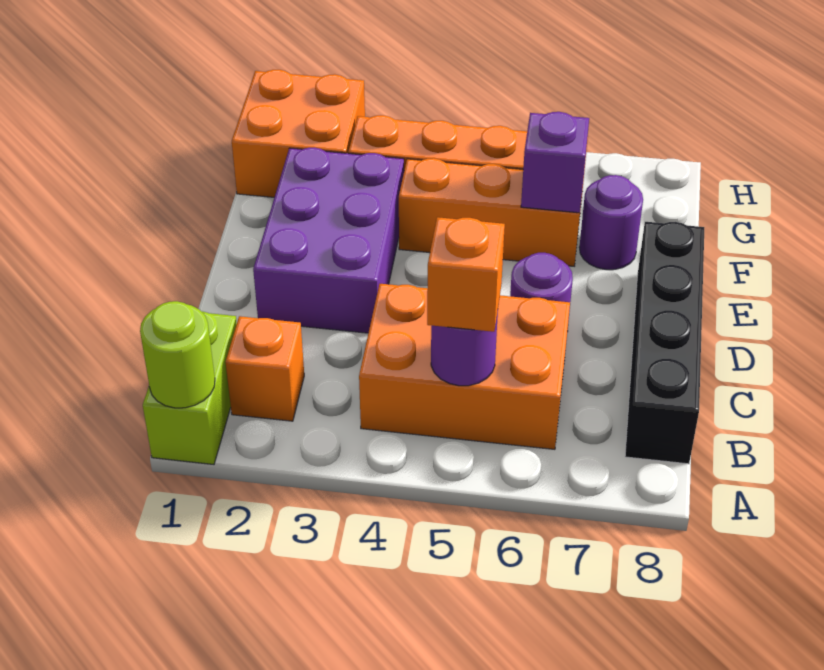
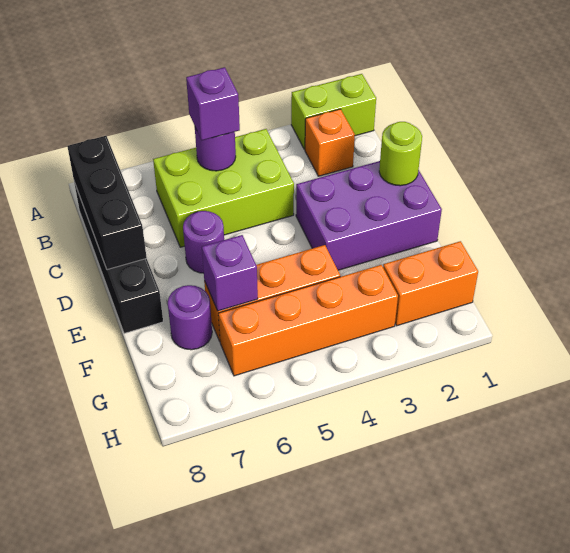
lime 1x2 brick [143,311,237,464] -> lime 1x2 brick turned to [291,74,376,149]
lime 1x1 round brick [140,301,215,408] -> lime 1x1 round brick moved to [379,122,422,186]
orange 2x3 brick [359,284,570,449] -> lime 2x3 brick [153,129,294,247]
orange 1x1 brick [427,217,505,332] -> purple 1x1 brick [186,67,240,140]
none -> black 1x3 brick [67,136,147,270]
purple 2x3 brick [253,148,404,333] -> purple 2x3 brick turned to [296,161,442,270]
orange 2x2 brick [232,70,365,197] -> orange 1x2 brick [383,241,478,326]

